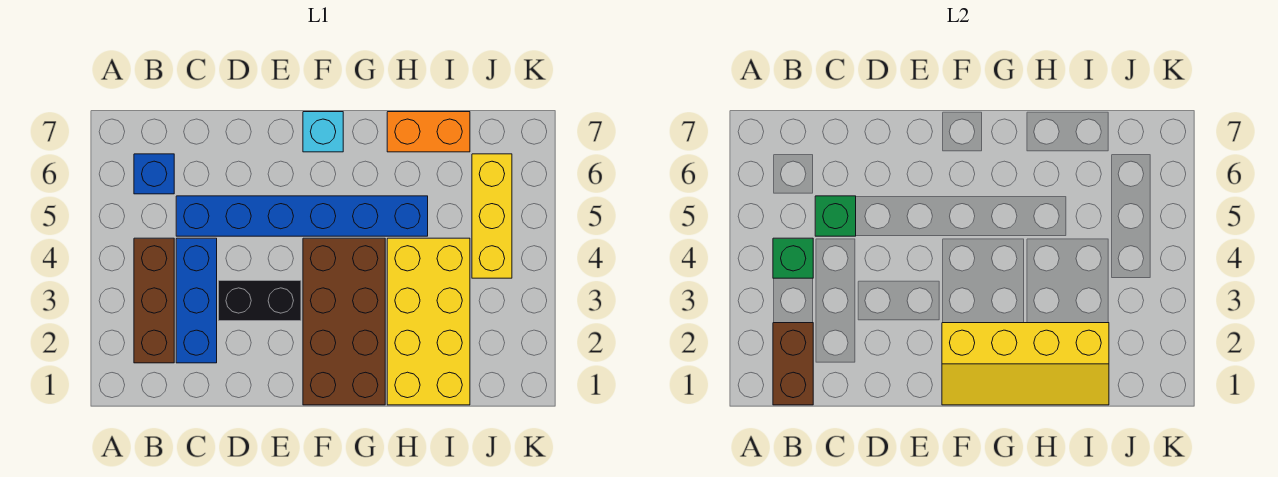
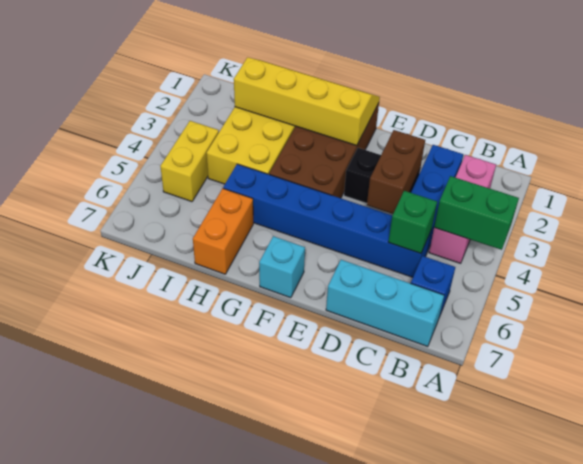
brown 1x2 brick [773,323,813,405] -> brown 1x2 brick moved to [367,130,425,214]
brown 1x3 brick [134,238,174,363] -> pink 1x3 brick [429,155,496,263]
green 1x1 brick [773,238,813,278] -> green 1x2 brick [434,176,519,250]
none -> cyan 1x3 brick [326,260,444,347]
orange 1x2 brick [387,112,470,152] -> orange 1x2 brick turned to [193,188,253,274]
yellow 1x3 brick [472,154,512,278] -> yellow 1x2 brick [160,121,219,202]

